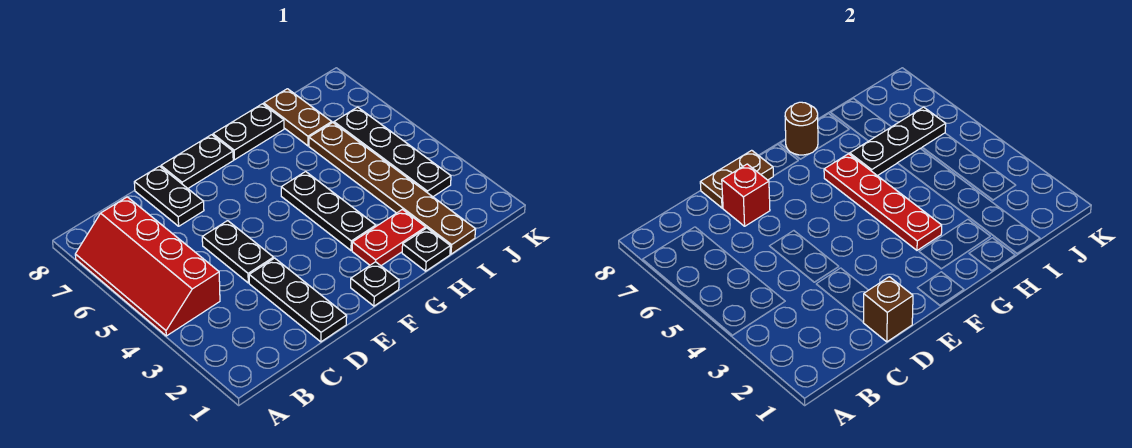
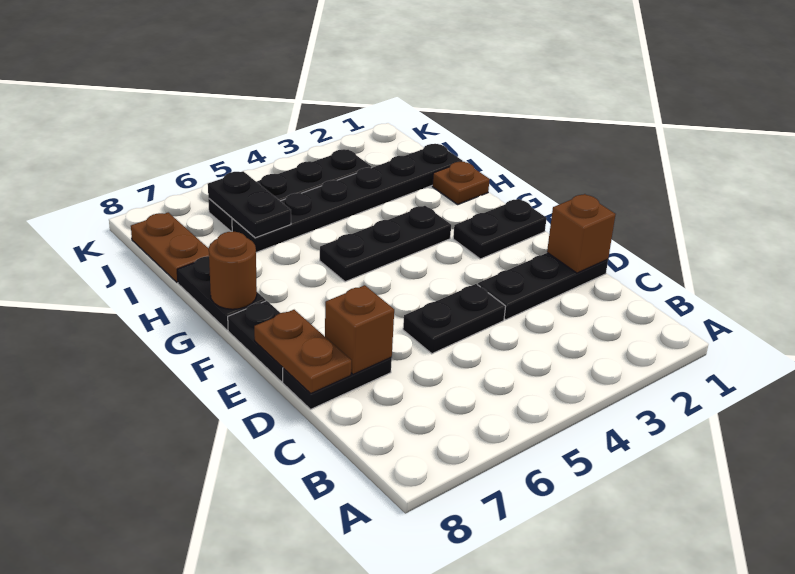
red 2x4 slope [75,197,220,336] -> none
red 1x1 brick [722,164,770,226] -> brown 1x1 brick [325,285,394,374]
black 1x1 plate [351,262,399,306] -> black 1x2 plate [453,199,547,259]
red 1x2 plate [352,209,426,266] -> none
red 1x4 plate [824,154,942,250] -> none
black 1x1 plate [402,228,450,271] -> brown 1x1 plate [432,162,490,204]
black 1x3 plate [850,107,946,176] -> black 1x2 plate [208,171,291,238]
brown 1x6 plate [309,123,476,254] -> black 1x6 plate [232,144,463,252]
brown 1x2 plate [264,89,332,146] -> brown 1x2 plate turned to [131,213,209,283]

